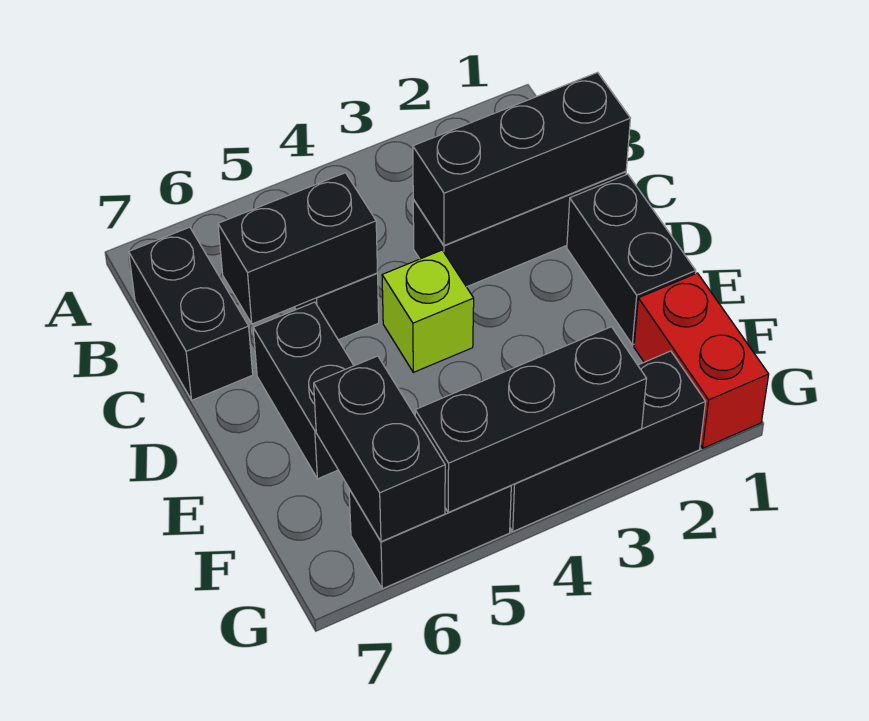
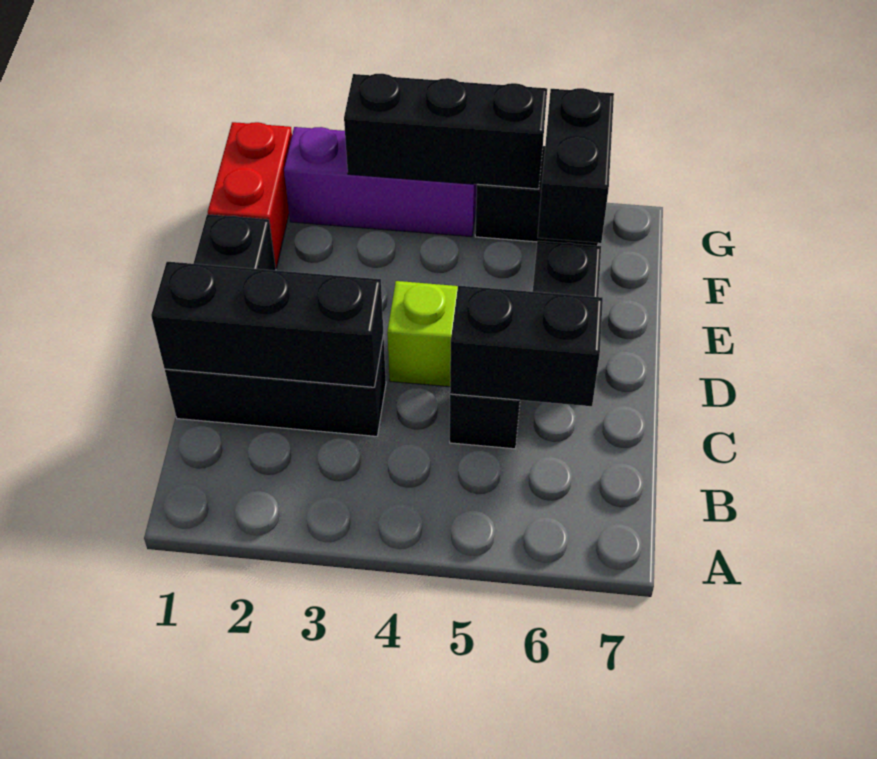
black 1x2 brick [129,227,253,400] -> none
black 1x3 brick [510,351,705,531] -> purple 1x3 brick [284,127,477,237]

